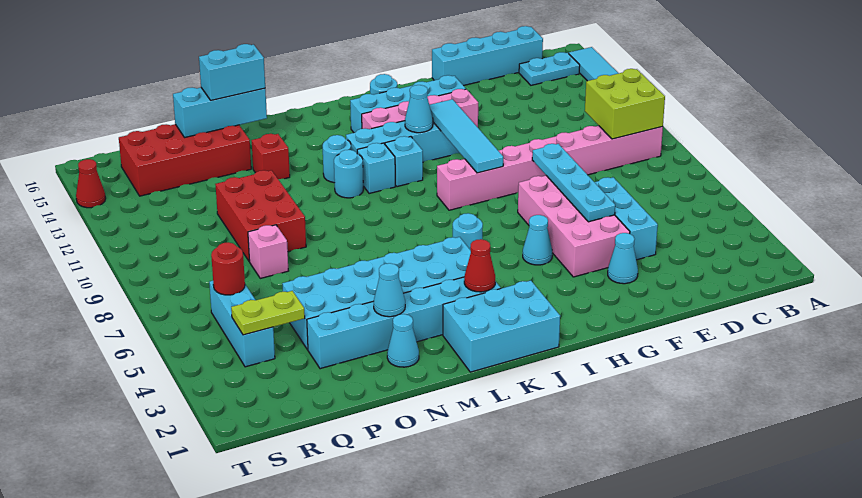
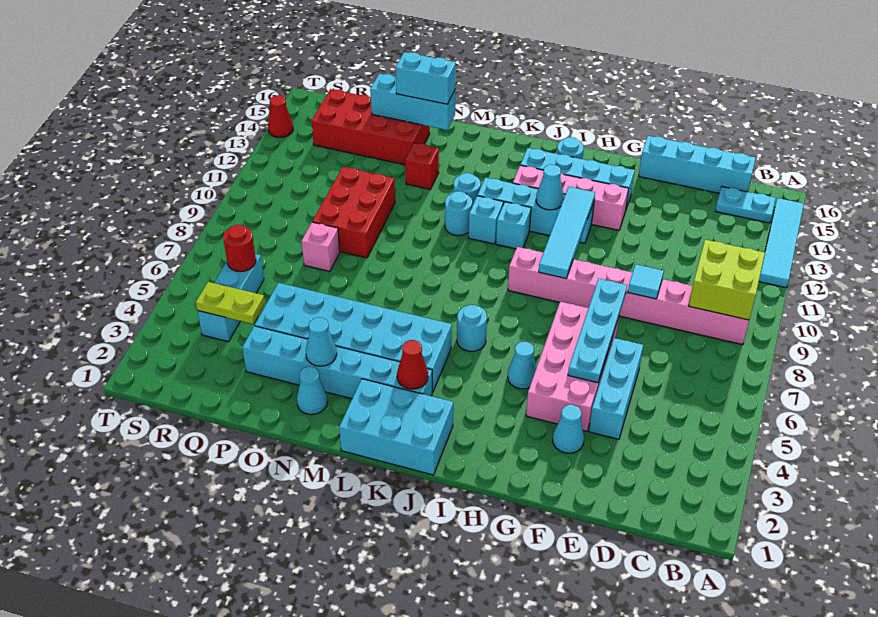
none -> cyan 1x1 tile [628,264,664,299]

